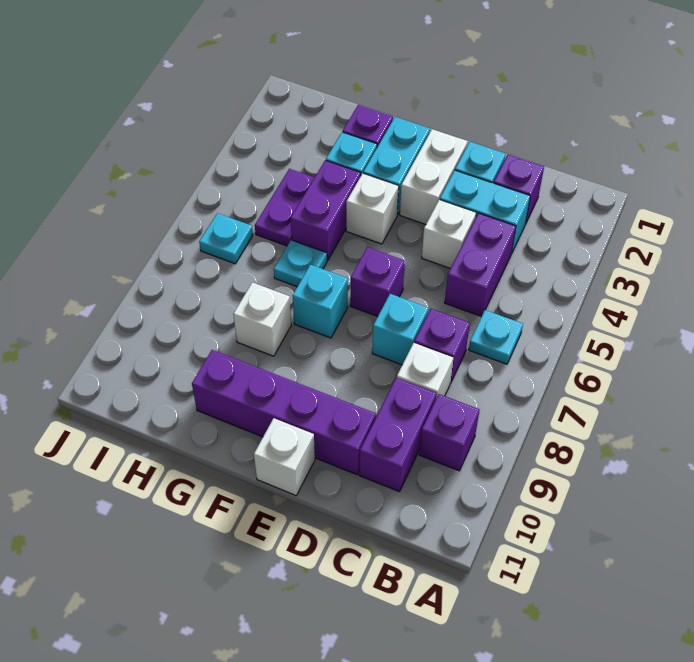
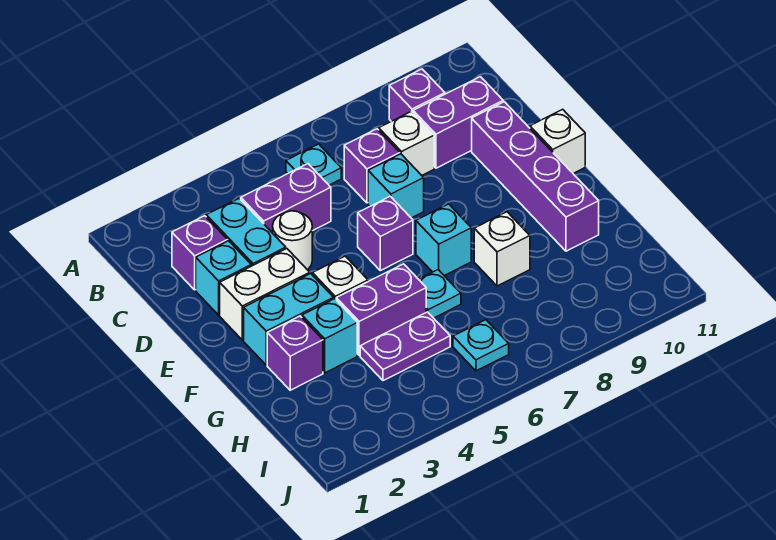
white 1x1 brick [422,199,476,268] -> white 1x1 round brick [273,211,312,270]

